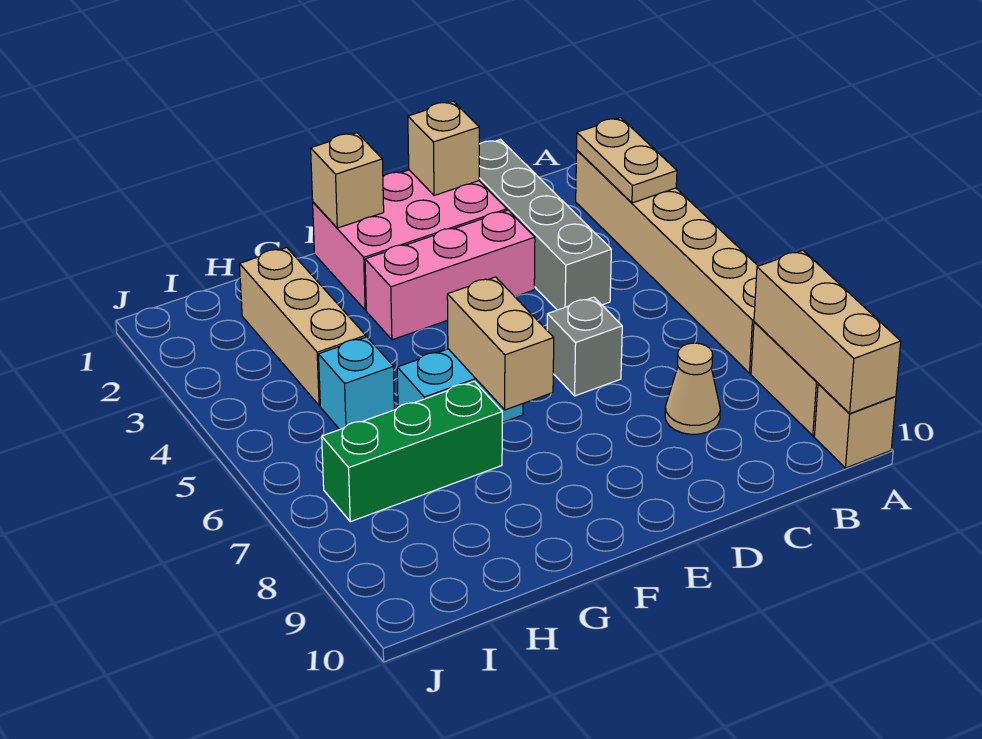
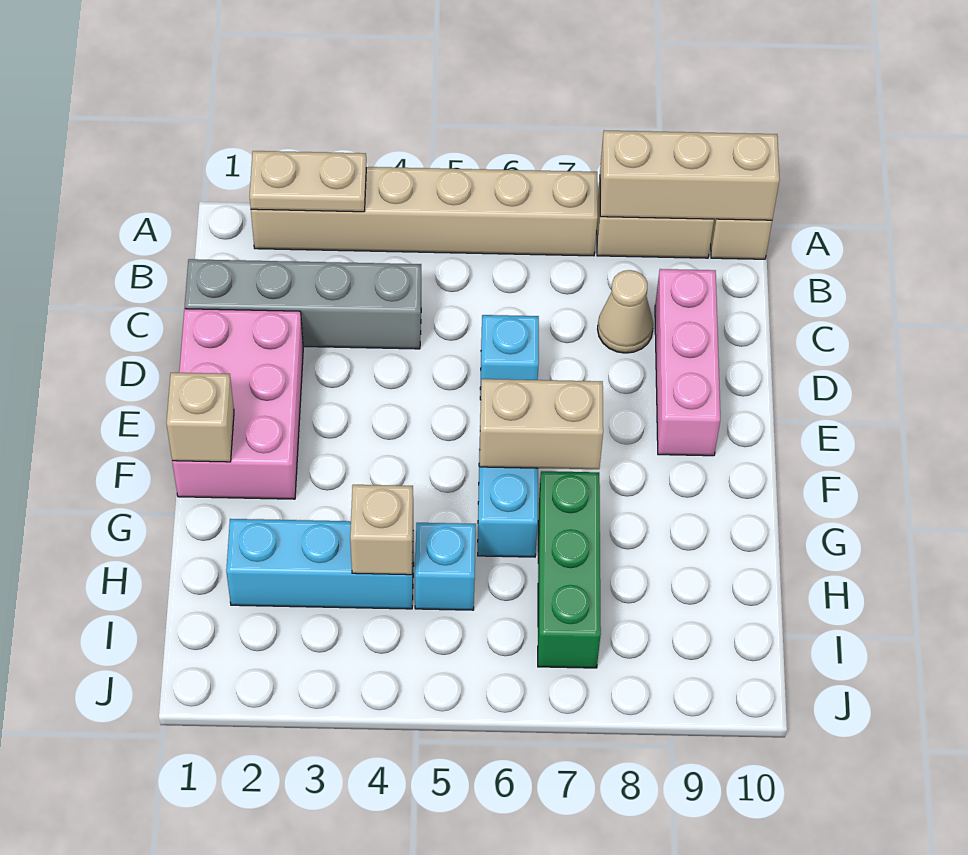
tan 1x1 brick [408,101,479,196] -> tan 1x1 brick moved to [350,485,413,575]
pink 1x3 brick [365,210,535,340] -> pink 1x3 brick moved to [655,269,720,456]
grey 1x1 brick [547,297,622,396] -> cyan 1x1 brick [480,315,539,400]
tan 1x3 brick [239,248,366,406] -> cyan 1x3 brick [226,519,414,609]

